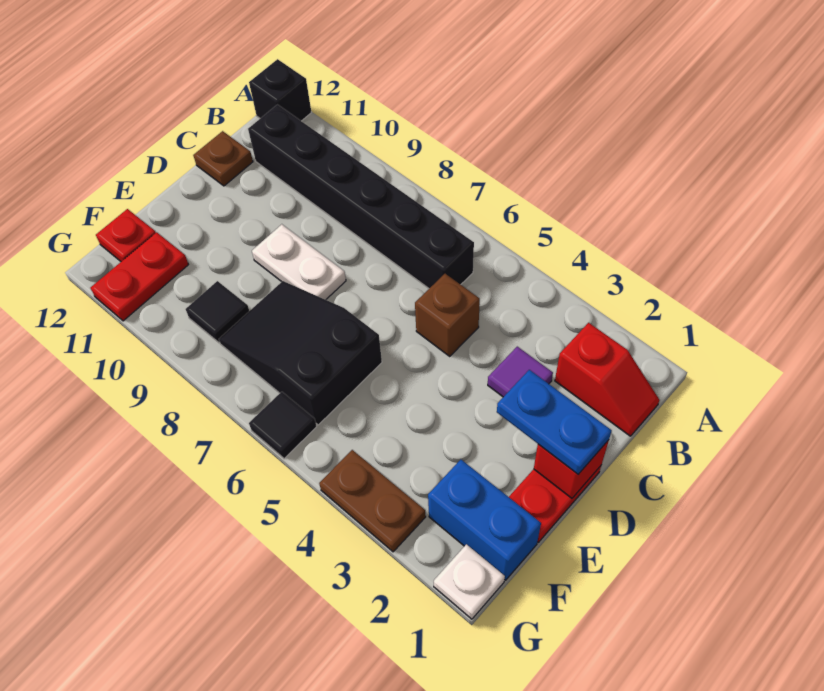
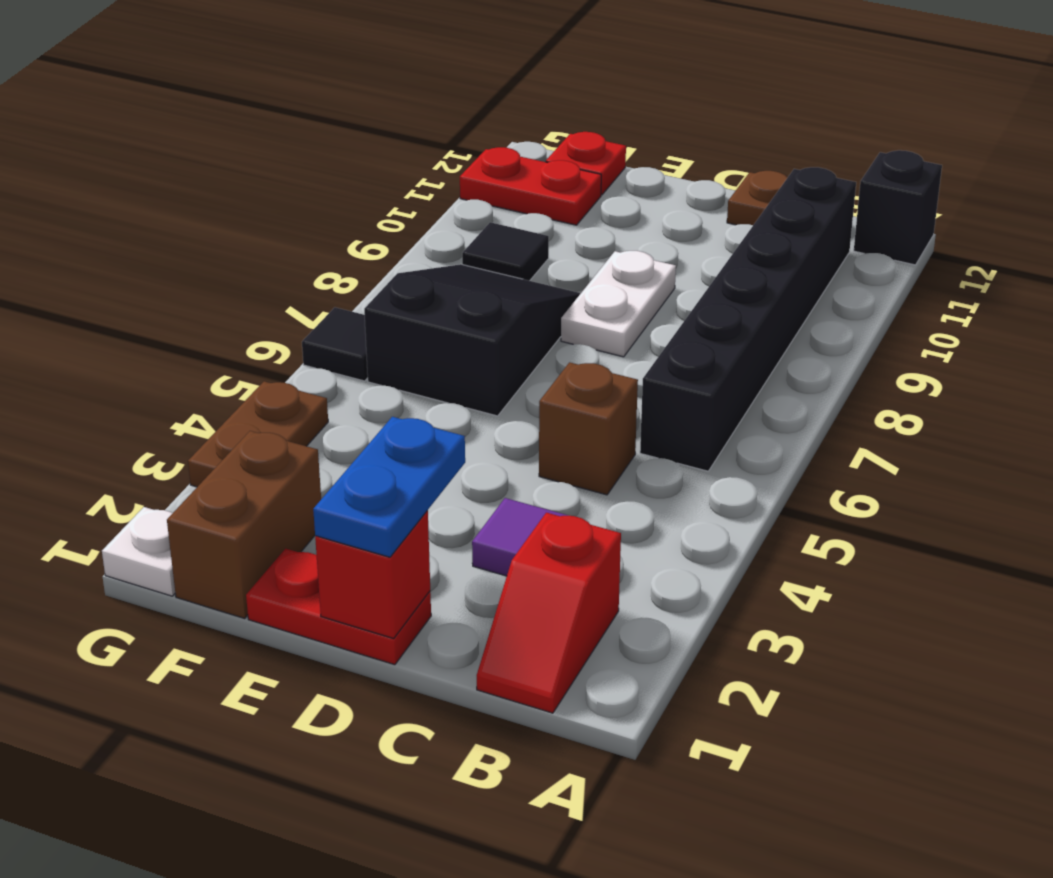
blue 1x2 brick [428,460,541,580] -> brown 1x2 brick [167,431,321,619]

